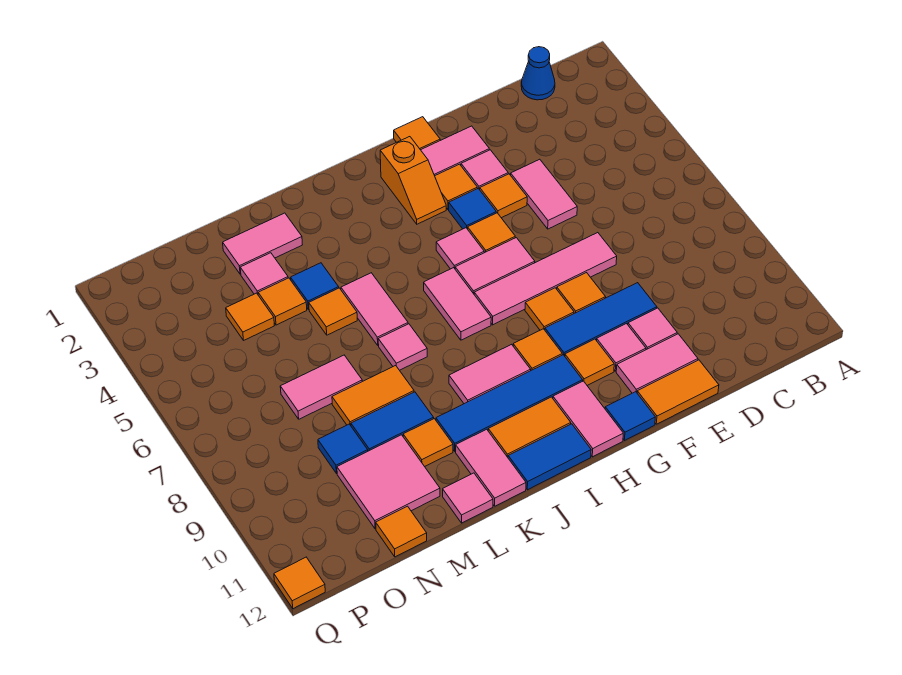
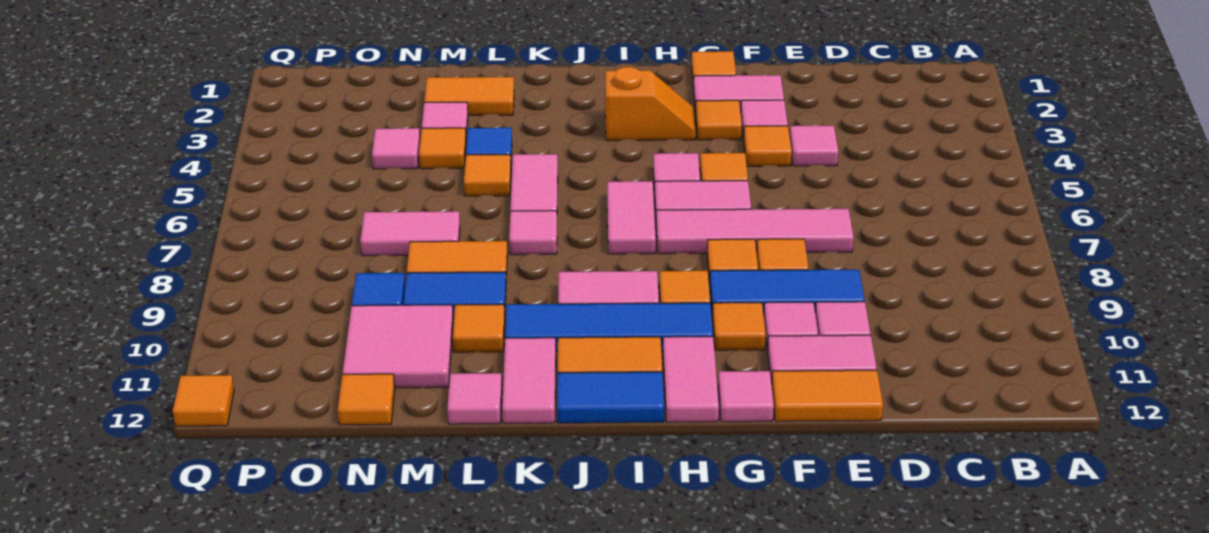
blue 1x1 cone [521,47,555,100] -> none
pink 1x2 tile [511,159,577,229] -> pink 1x1 tile [790,126,838,166]
blue 1x1 tile [449,189,496,229] -> none
blue 1x1 tile [605,392,655,441] -> pink 1x1 tile [718,371,774,422]
orange 1x2 slope [380,137,446,224] -> orange 1x2 slope turned to [605,67,696,140]
pink 1x2 tile [223,213,302,274] -> orange 1x2 tile [424,77,514,115]
orange 1x1 tile [226,293,274,340] -> pink 1x1 tile [372,128,420,169]

